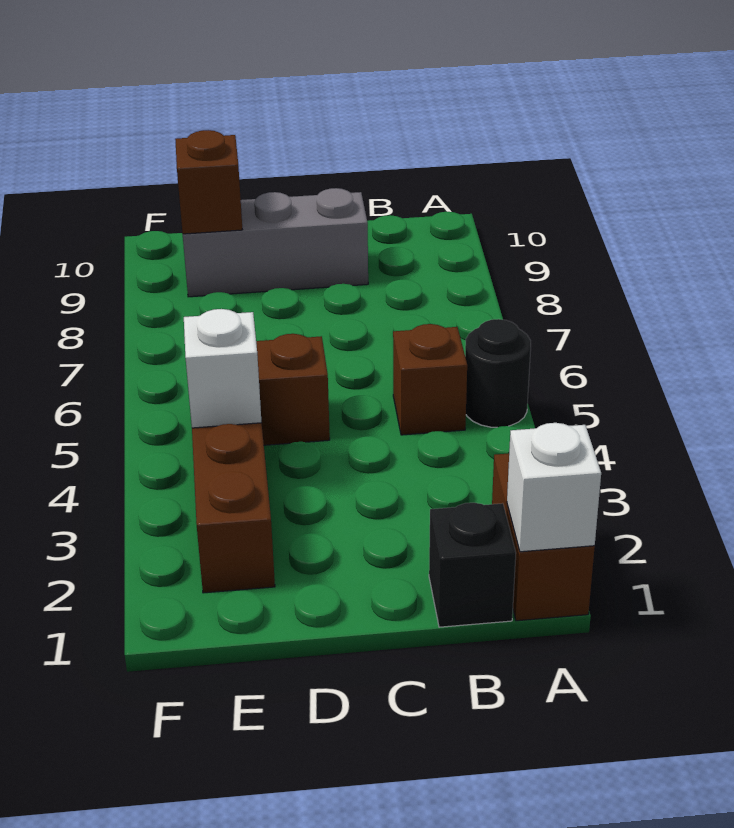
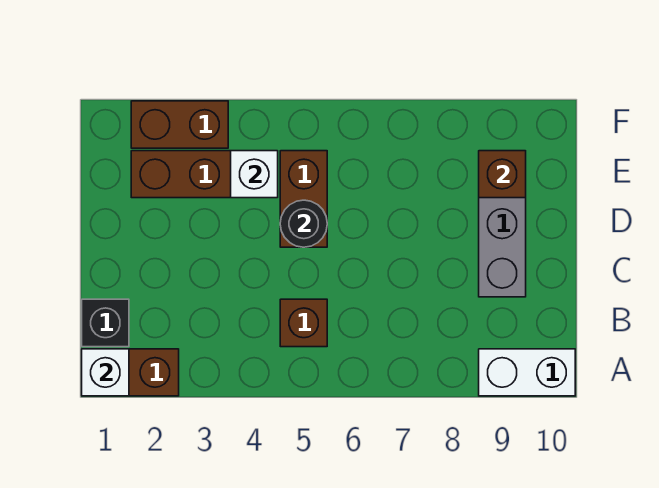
black 1x1 round brick [465,319,531,427] -> black 1x1 round brick moved to [280,200,327,247]
none -> white 1x2 brick [479,349,575,396]
none -> brown 1x2 brick [131,101,228,148]

